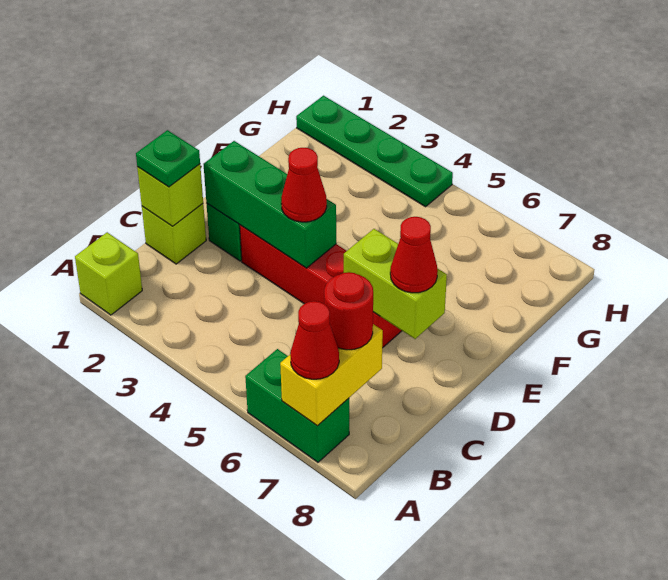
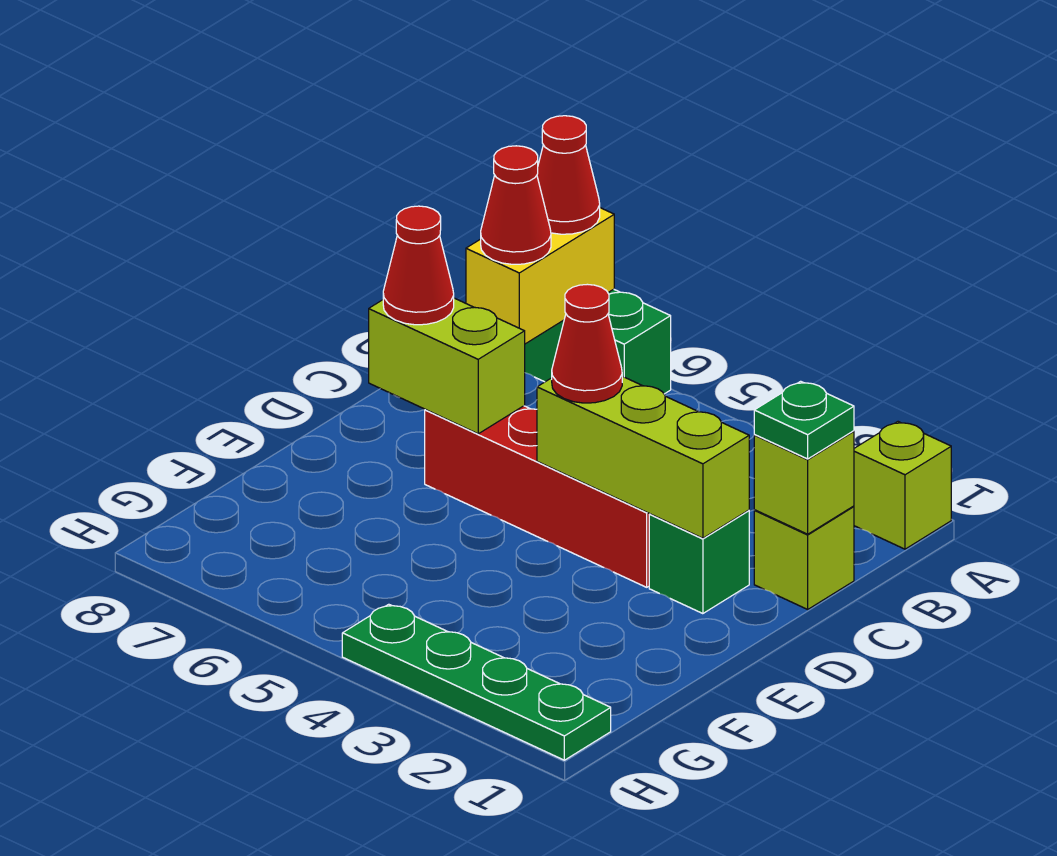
red 1x1 round brick [324,272,373,350] -> red 1x1 cone [481,146,551,264]
green 1x3 brick [204,141,336,268] -> lime 1x3 brick [537,376,749,538]

